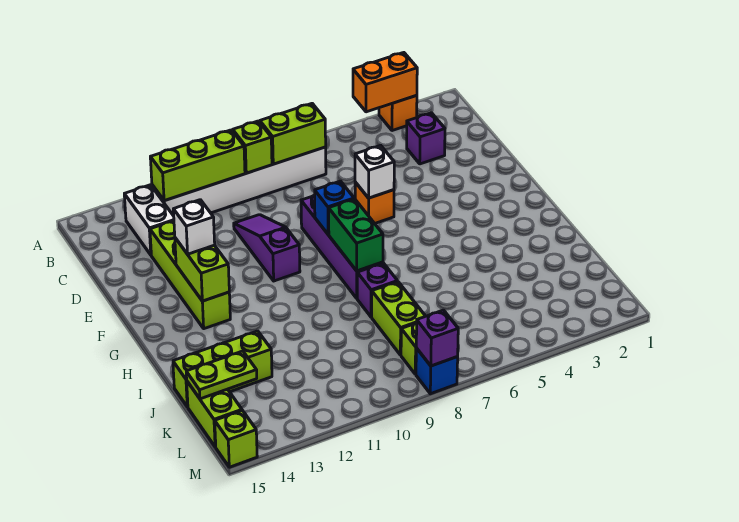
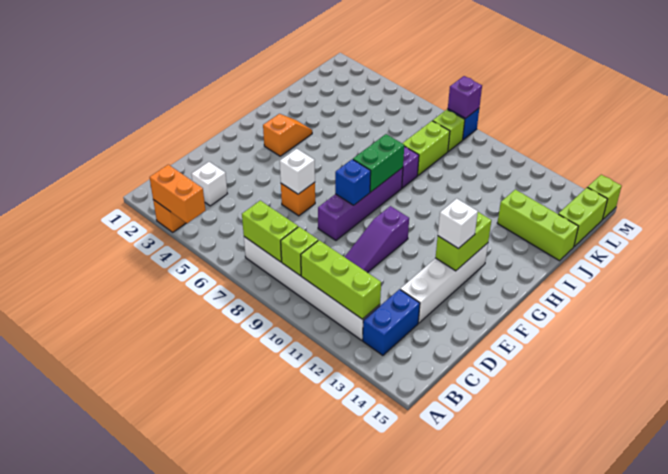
white 1x2 brick [124,185,174,255] -> blue 1x2 brick [363,289,420,355]
purple 1x1 brick [407,113,445,164] -> white 1x1 brick [192,162,227,206]
lime 1x4 brick [150,221,230,329] -> white 1x4 brick [400,243,488,323]
none -> orange 1x2 slope [263,114,312,156]
lime 1x2 plate [186,351,257,399] -> none

